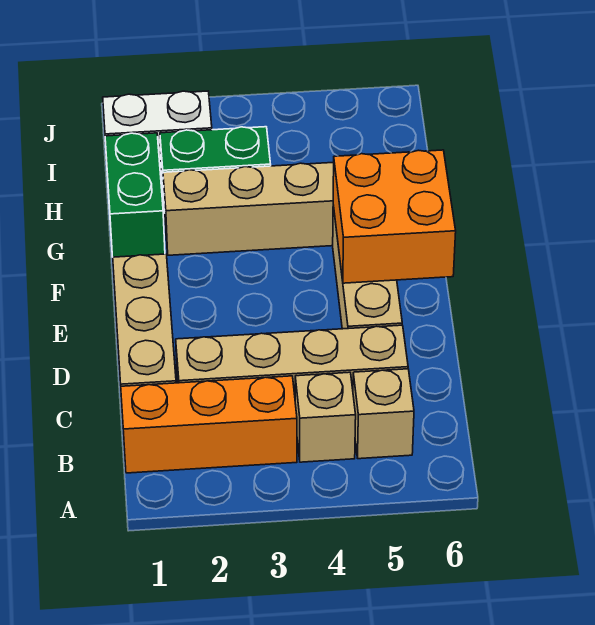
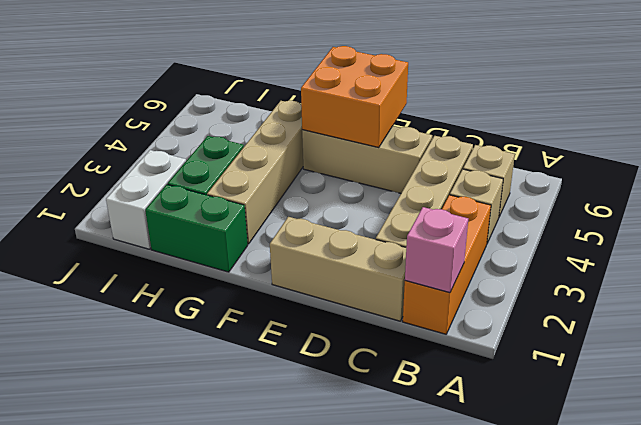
none -> pink 1x1 brick [405,207,468,293]

